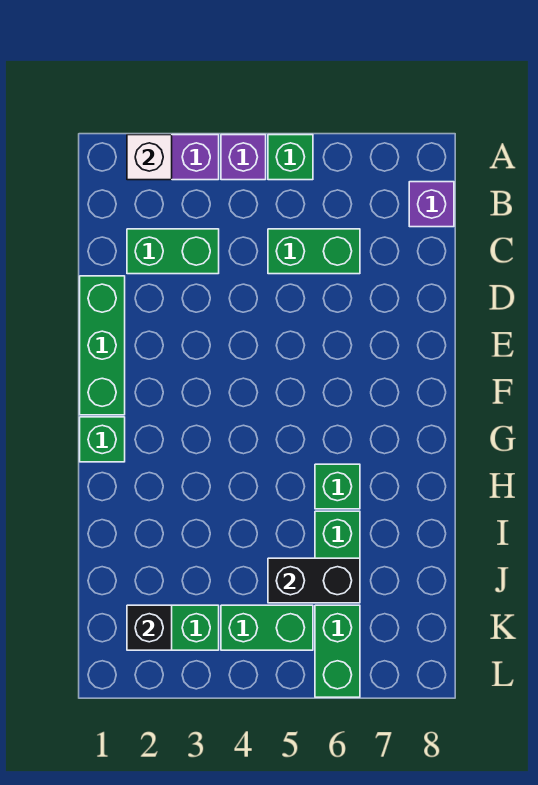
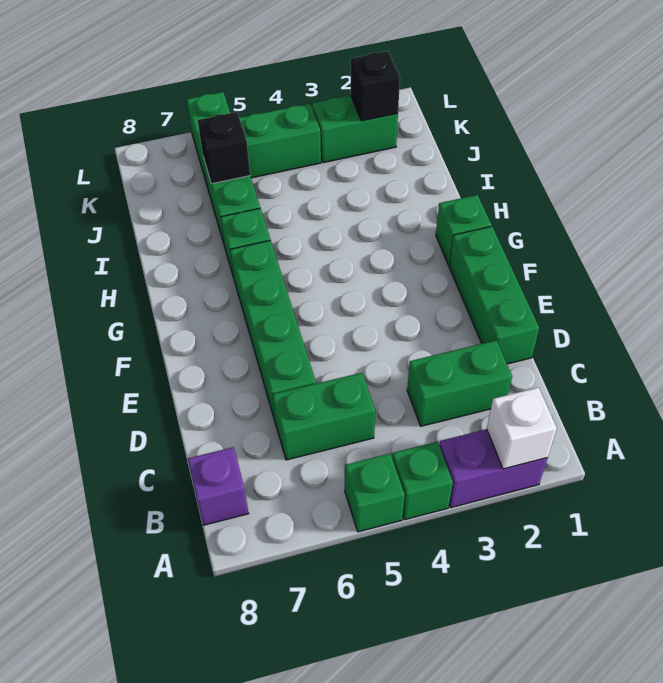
purple 1x1 brick [221,135,266,180] -> green 1x1 brick [392,442,453,520]
none -> green 1x4 brick [230,240,316,420]
black 1x2 brick [268,558,360,603] -> black 1x1 brick [198,112,250,184]

